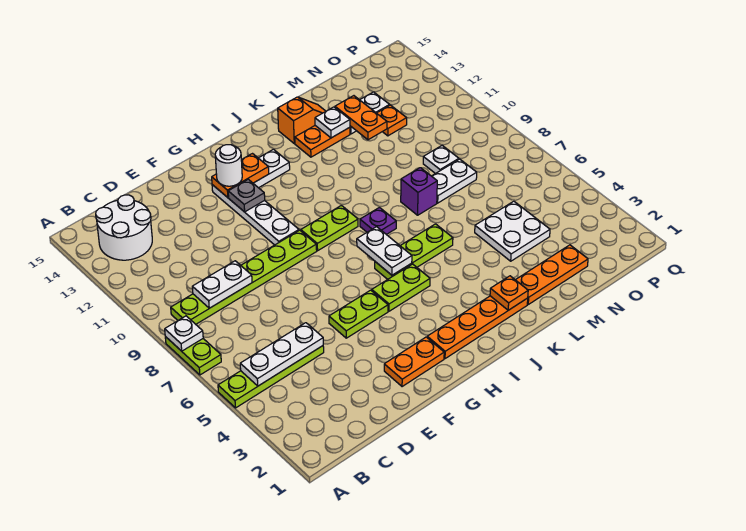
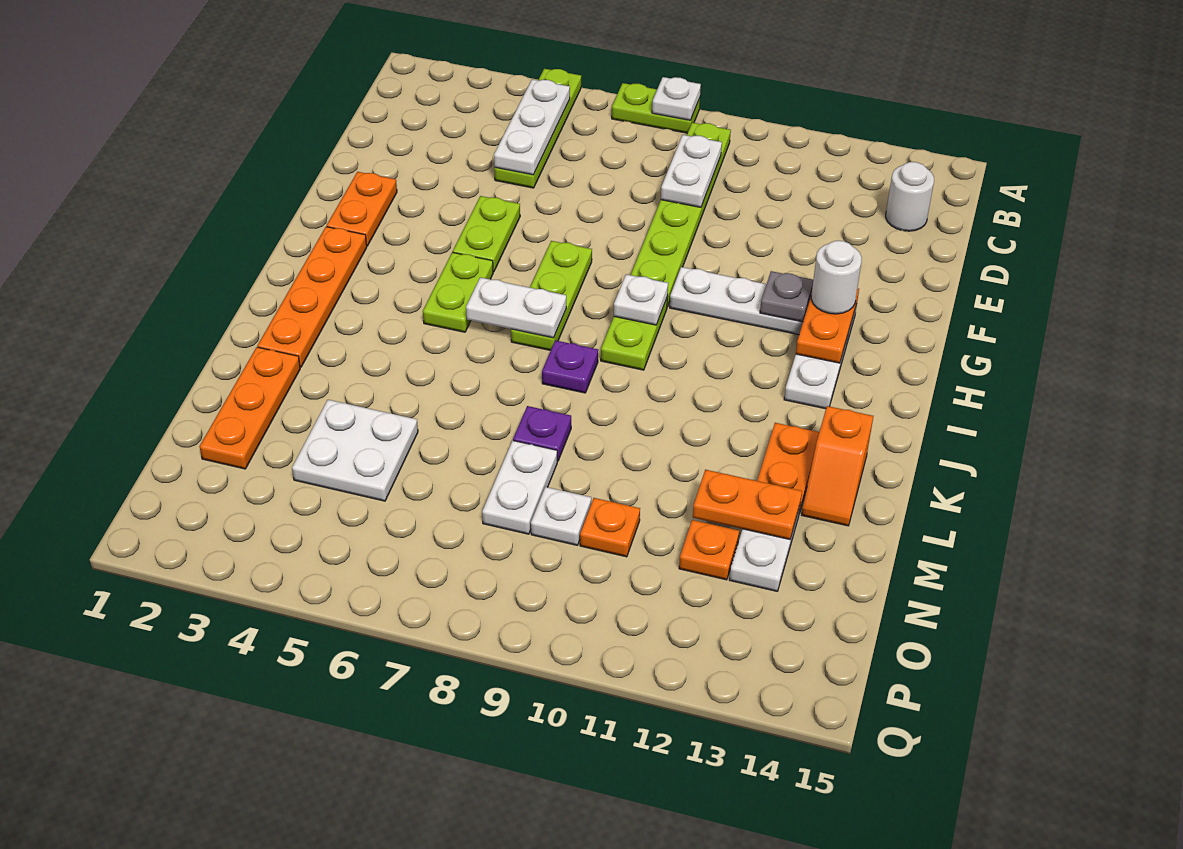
white 2x2 round brick [96,195,152,260] -> white 1x1 round brick [886,162,934,231]
lime 1x3 plate [375,224,453,279] -> lime 1x3 plate moved to [511,241,592,350]
orange 1x1 plate [490,276,528,310] -> orange 1x1 plate moved to [580,498,640,557]
purple 1x1 brick [401,168,437,215] -> purple 1x1 plate [513,406,571,461]
white 1x1 plate [315,107,350,138] -> white 1x1 plate moved to [614,274,668,325]

